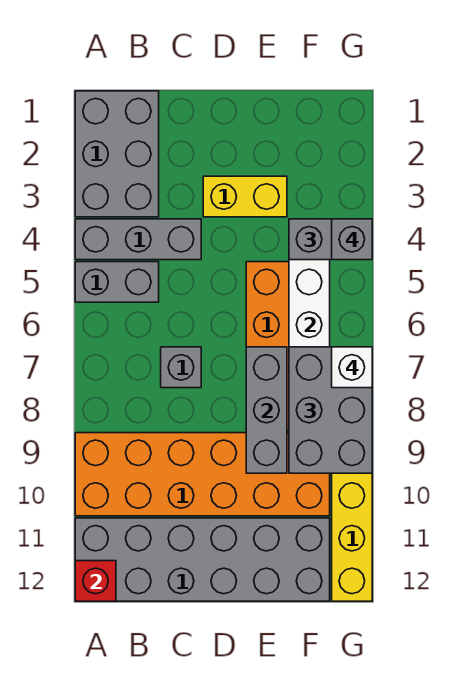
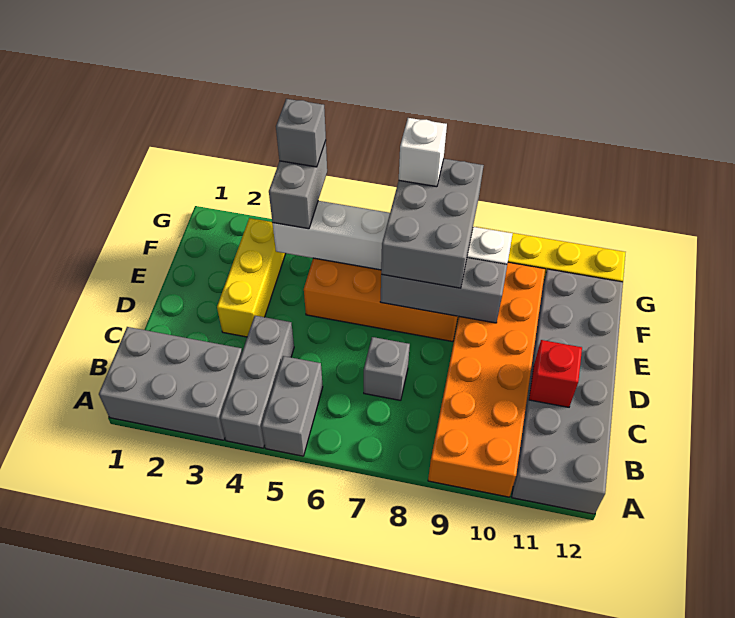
red 1x1 brick [75,561,116,601] -> red 1x1 brick moved to [529,340,582,407]
yellow 1x2 brick [203,176,287,217] -> yellow 1x3 brick [217,218,286,337]
grey 2x3 brick [289,347,372,473] -> grey 2x3 brick turned to [381,159,484,288]

